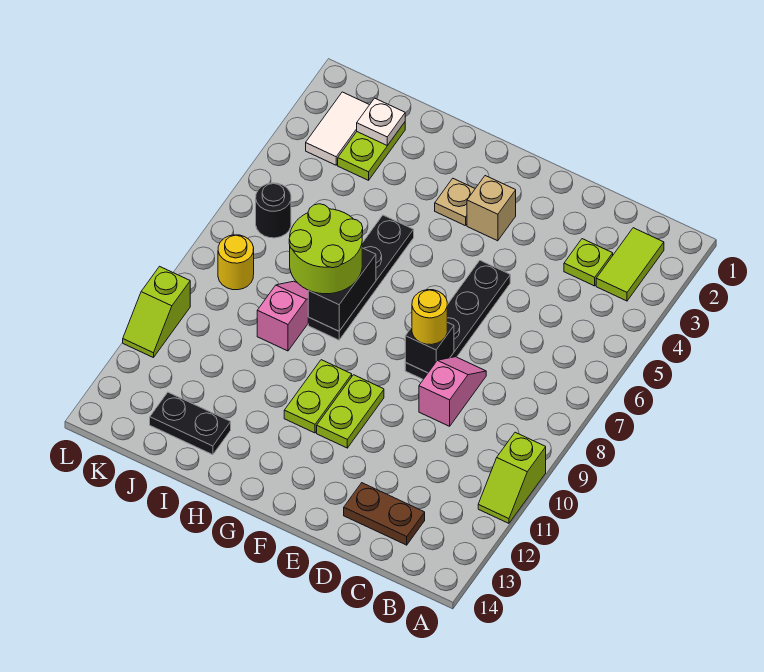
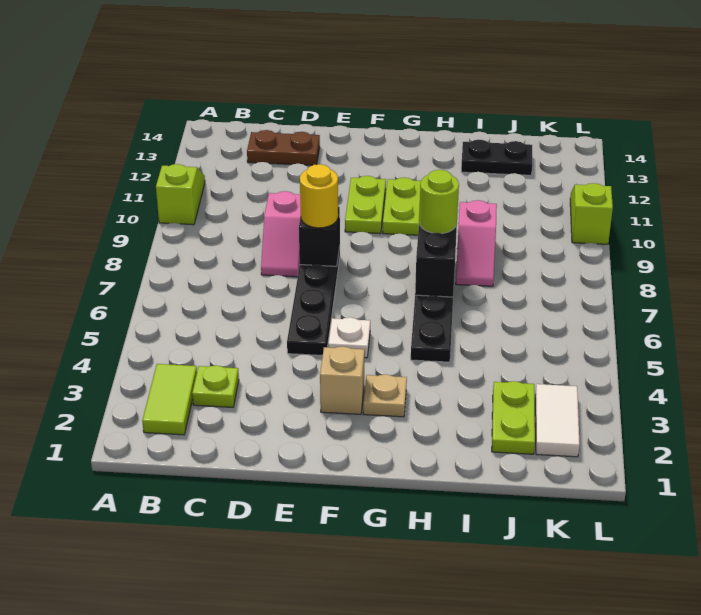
lime 2x2 round brick [289,204,363,294] -> lime 1x1 round brick [419,170,459,233]
white 1x1 plate [357,98,405,145] -> white 1x1 plate moved to [328,317,370,358]
black 1x1 round brick [256,183,291,238] -> none
yellow 1x1 round brick [218,235,254,290] -> none

